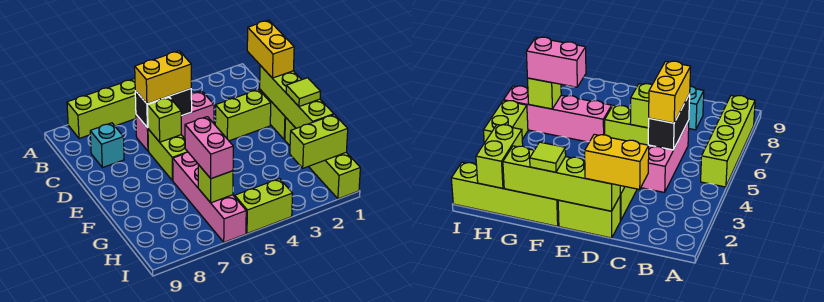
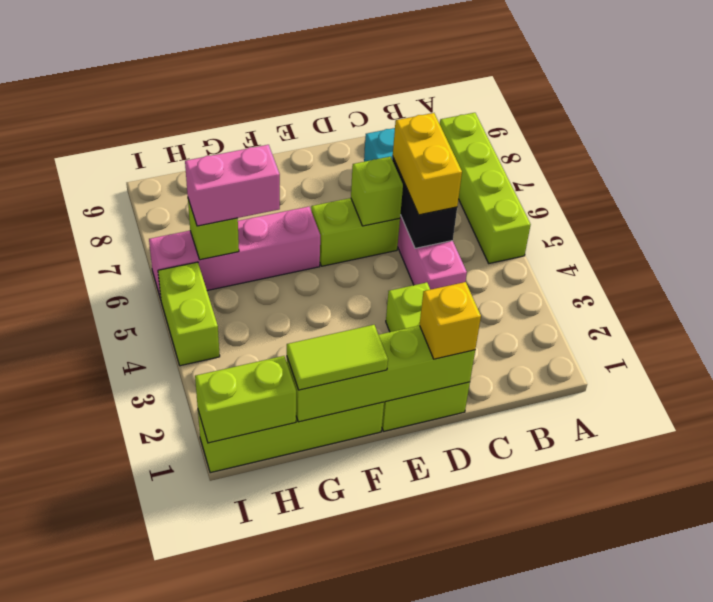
yellow 1x2 brick [247,20,294,78] -> yellow 1x1 brick [420,282,481,359]
lime 1x1 tile [286,78,321,107] -> lime 1x2 tile [287,325,388,390]
lime 1x2 brick [290,115,348,168] -> lime 1x2 brick turned to [195,356,296,443]

